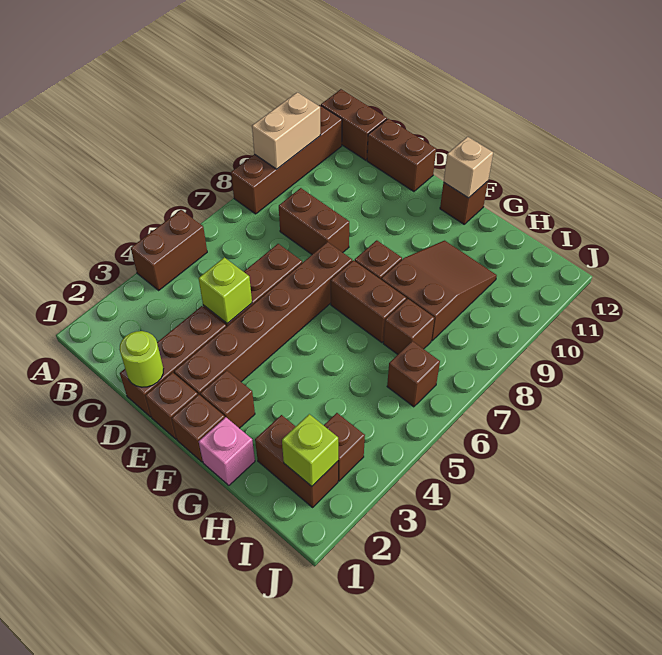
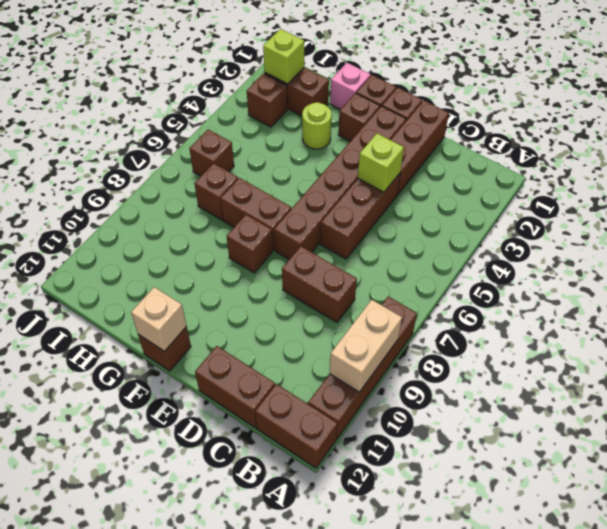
brown 1x2 brick [131,210,207,290] -> none
lime 1x1 round brick [119,331,163,387] -> lime 1x1 round brick moved to [302,102,332,149]
brown 2x3 slope [381,241,497,341] -> none

